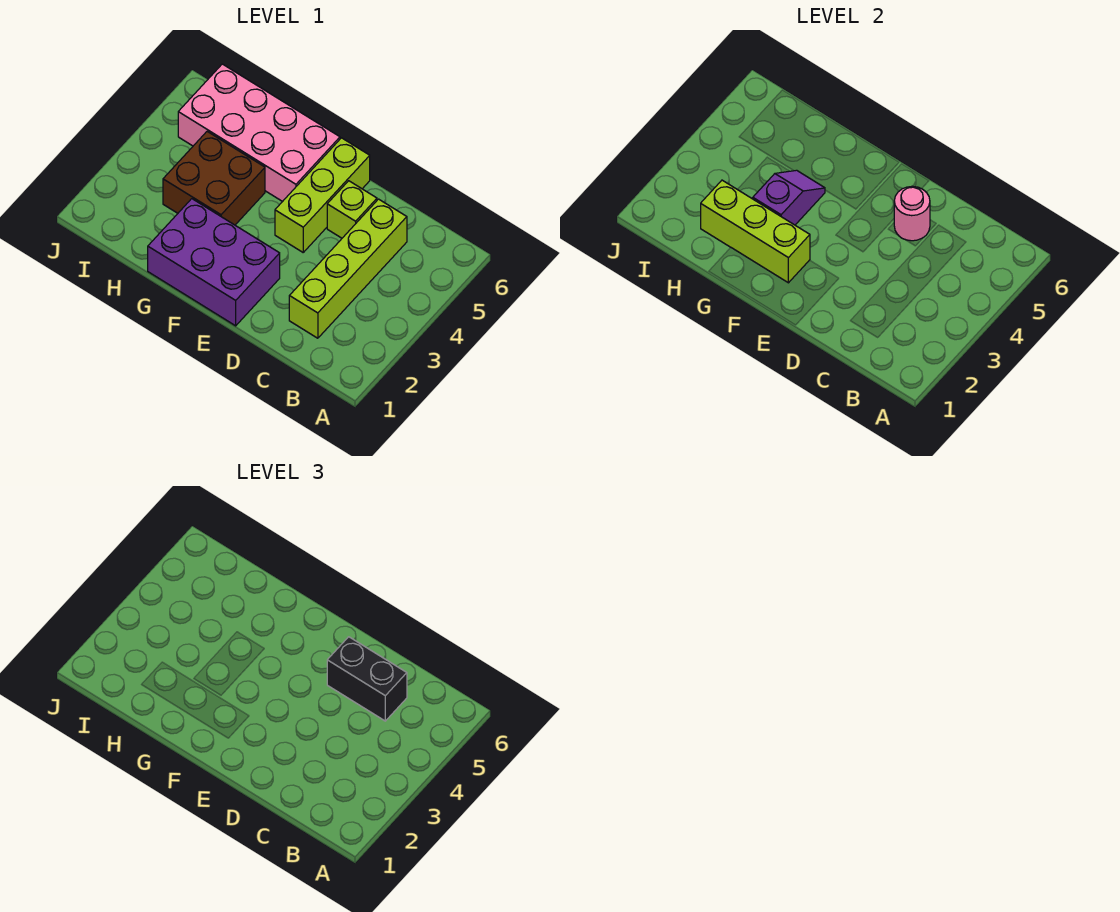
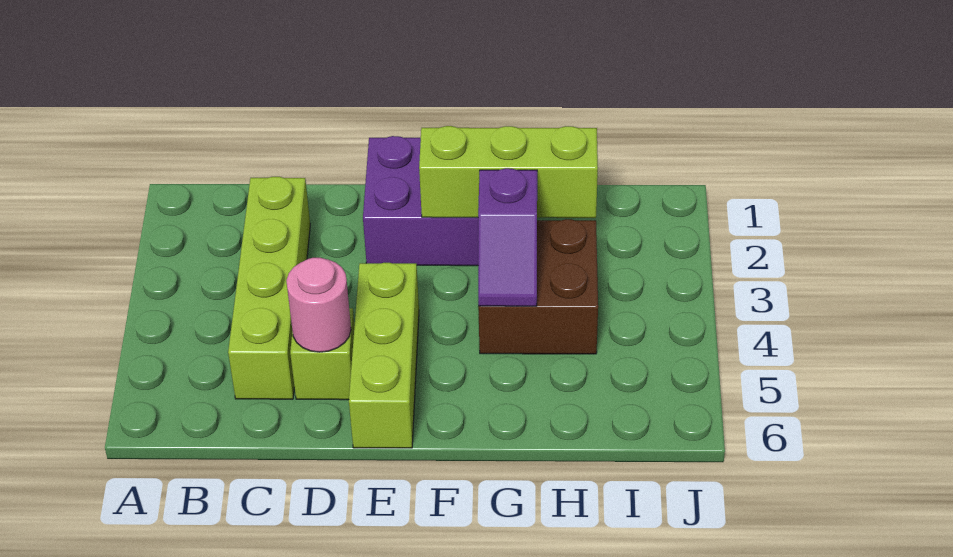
black 1x2 brick [327,637,407,721] -> none
pink 2x4 brick [178,64,340,202] -> none

